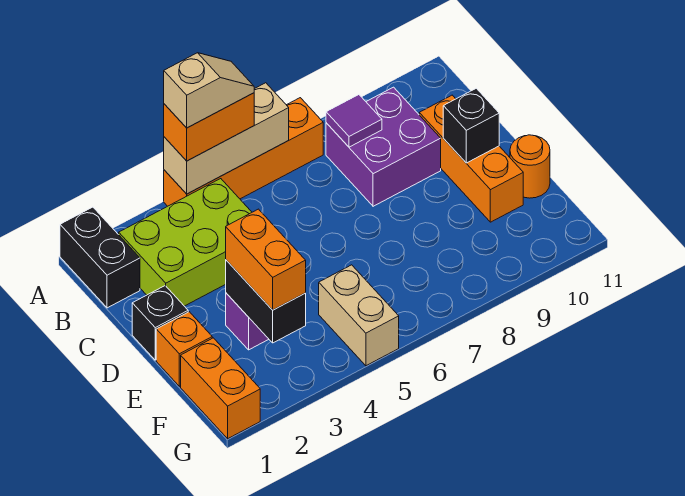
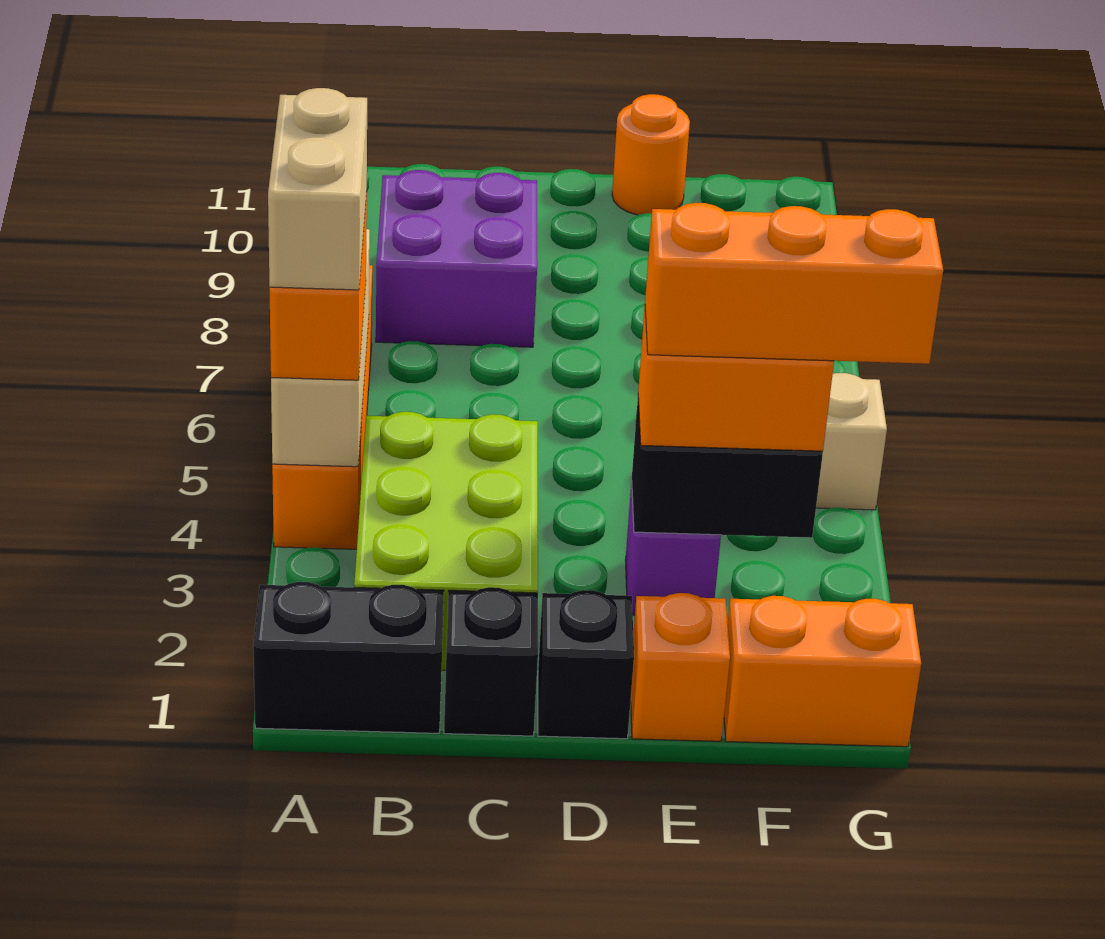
tan 1x2 slope [164,53,254,128] -> tan 1x2 brick [268,88,367,290]
purple 1x1 tile [326,95,382,147] -> none
orange 1x3 brick [419,95,523,222] -> orange 1x3 brick moved to [645,203,943,364]
black 1x1 brick [443,88,499,163] -> black 1x1 brick moved to [444,587,538,736]

